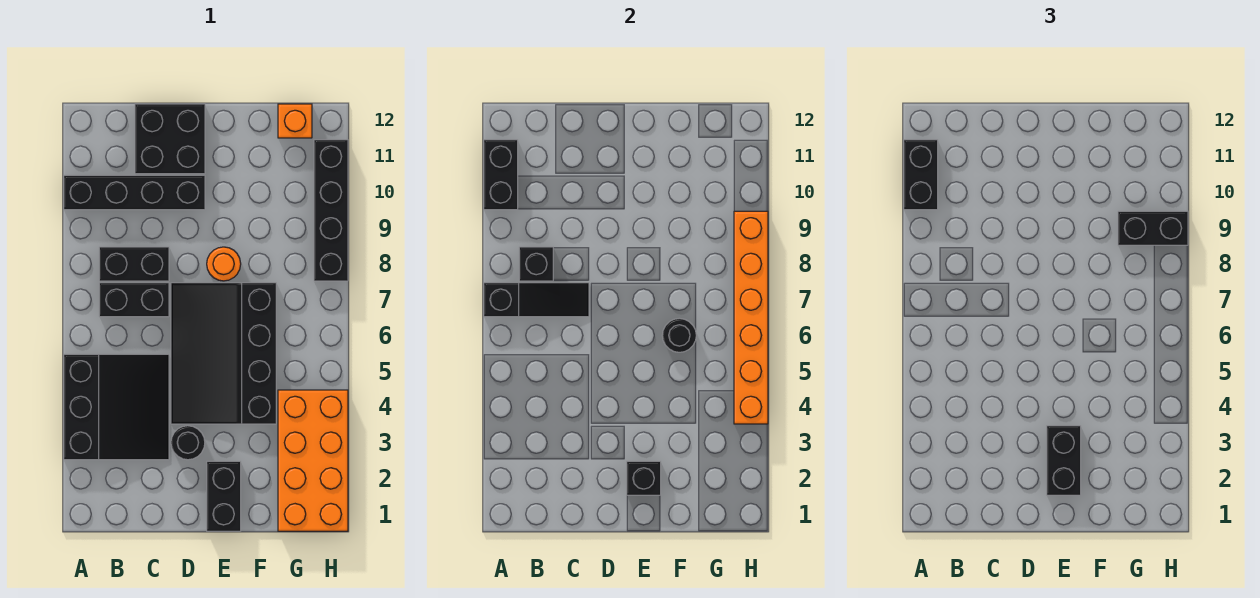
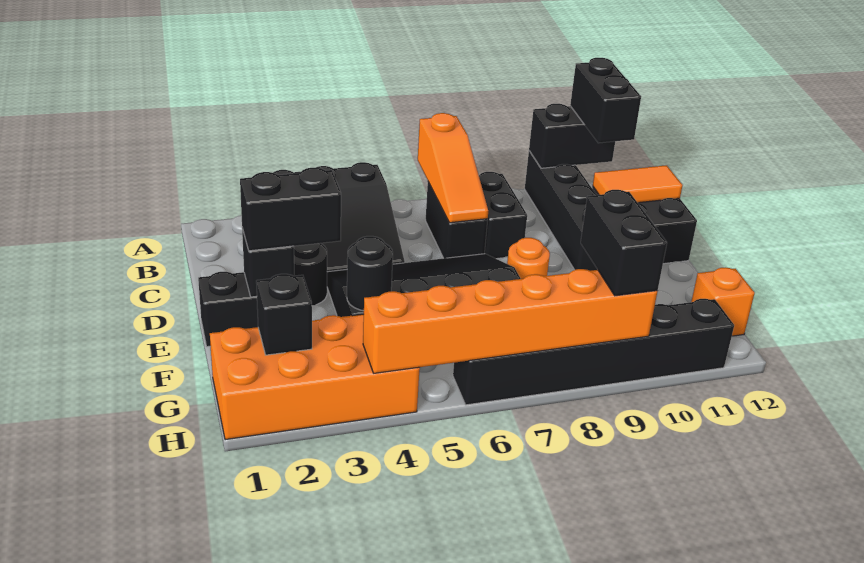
black 1x3 slope [484,283,589,317] -> orange 1x3 slope [418,113,488,223]
black 1x2 brick [904,140,938,210] -> black 1x2 brick turned to [570,58,641,143]
black 1x1 brick [519,247,553,281] -> black 1x1 brick moved to [256,274,312,355]
none -> orange 1x2 tile [593,165,683,203]
black 1x1 round brick [662,318,696,352] -> black 1x1 round brick moved to [347,236,393,311]
black 1x4 brick [314,140,348,281] -> black 1x6 brick [453,299,734,405]

